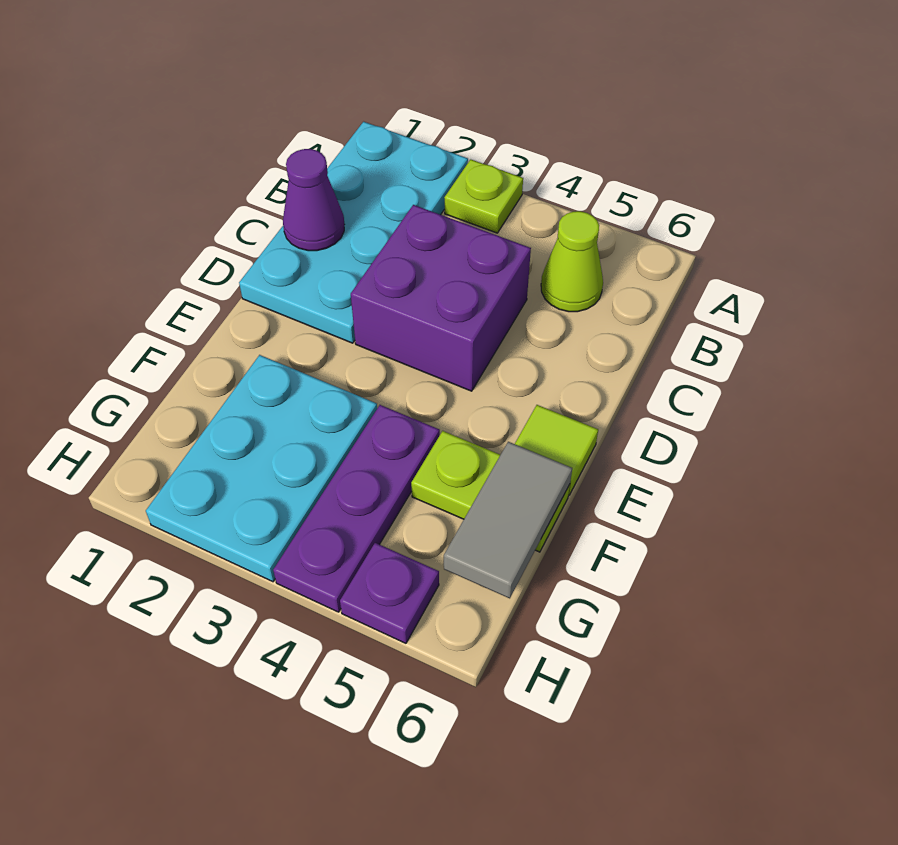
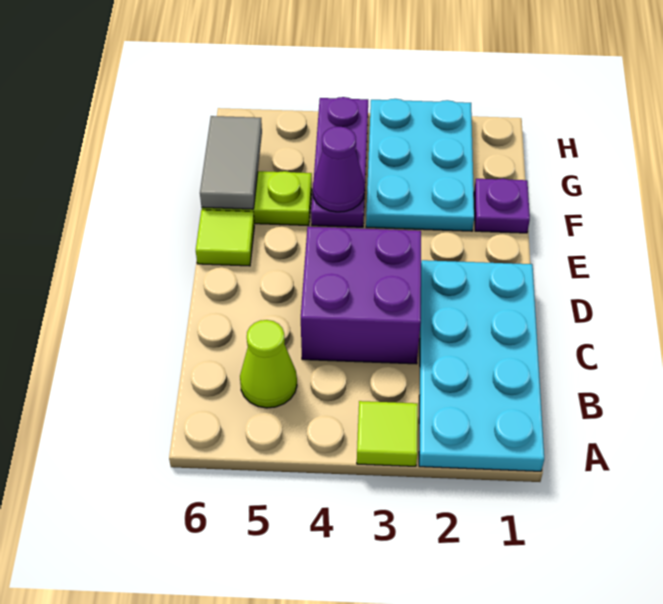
lime 1x1 plate [444,159,523,233] -> lime 1x1 tile [357,401,418,466]
purple 1x1 cone [283,149,344,251] -> purple 1x1 cone moved to [313,127,365,212]
purple 1x1 plate [340,543,439,643] -> purple 1x1 plate moved to [474,179,530,233]

